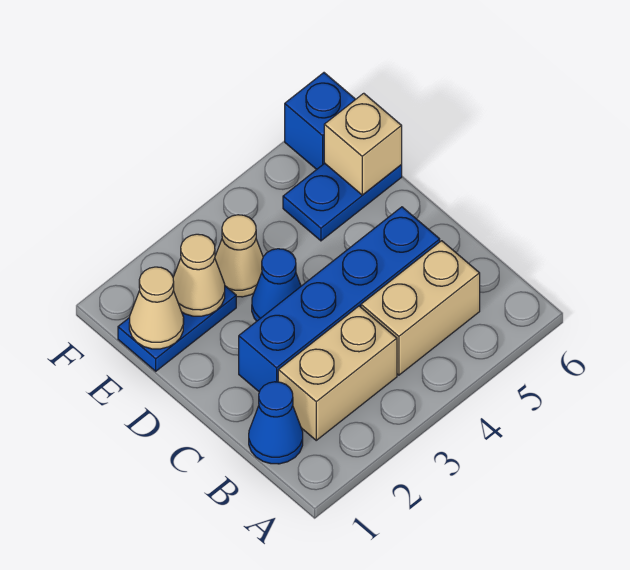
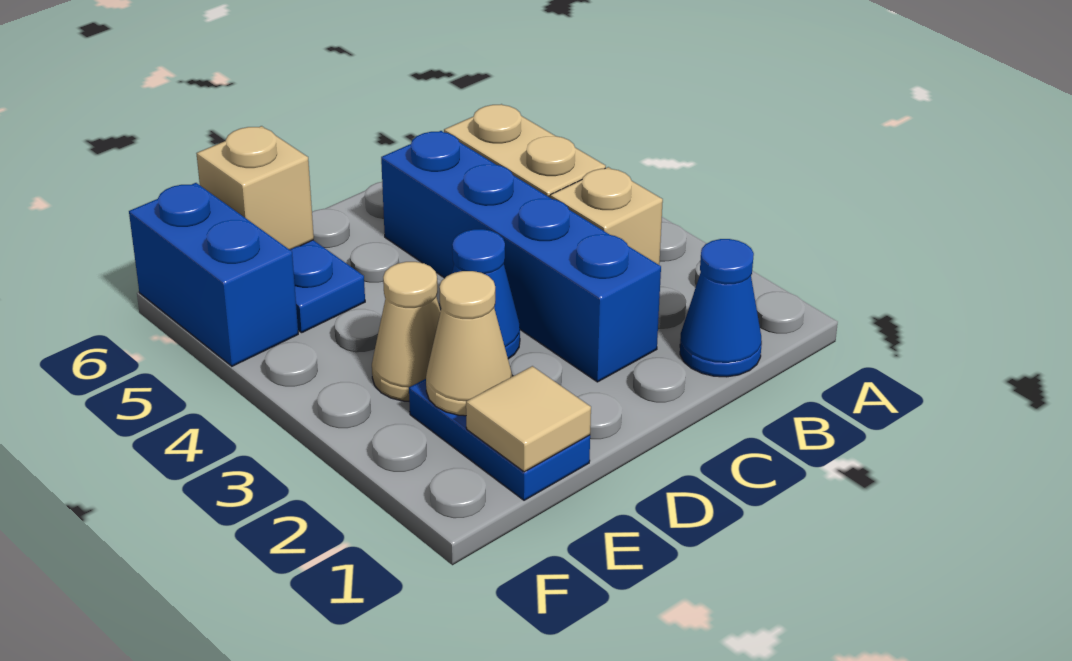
tan 1x2 brick [278,306,397,440] -> tan 1x1 brick [550,167,663,265]
tan 1x1 cone [129,267,184,349] -> tan 1x1 tile [466,366,591,472]
blue 1x1 brick [285,73,356,169] -> blue 1x2 brick [129,183,298,366]

